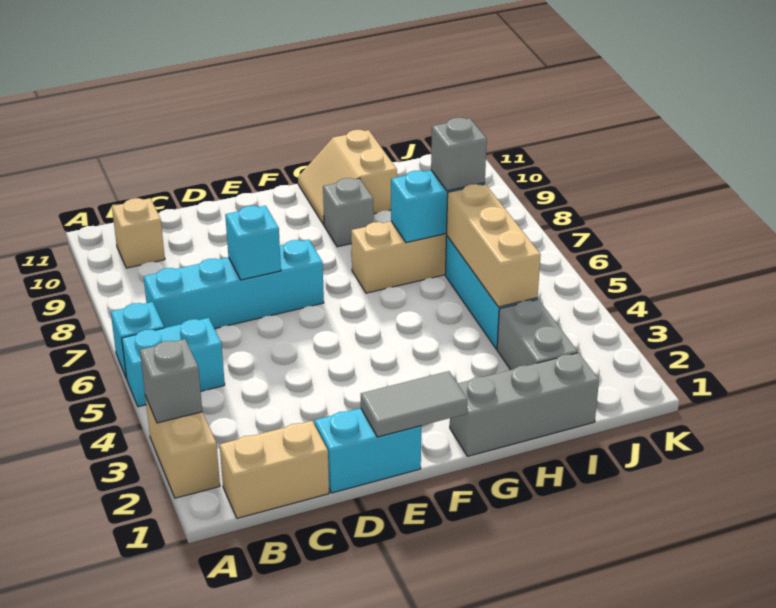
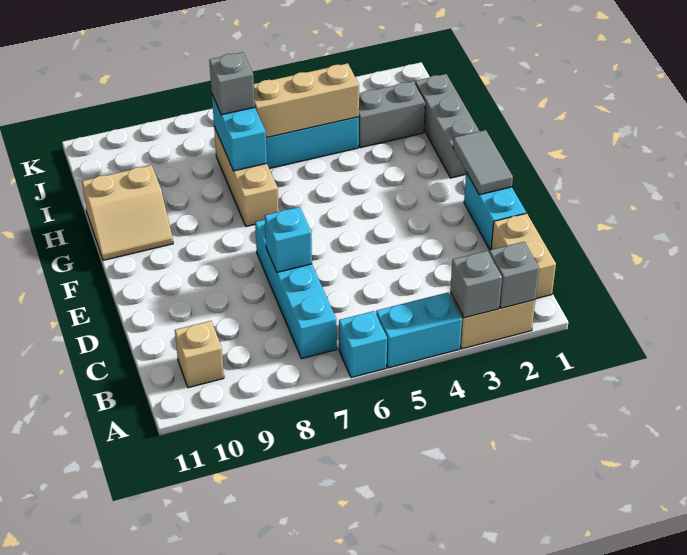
cyan 1x2 brick [122,318,225,407] -> cyan 1x2 brick turned to [376,293,462,368]
grey 1x1 brick [323,178,374,247] -> grey 1x1 brick moved to [489,242,539,308]

